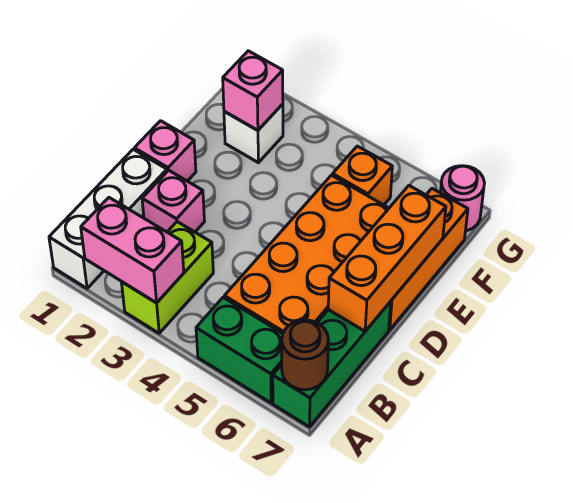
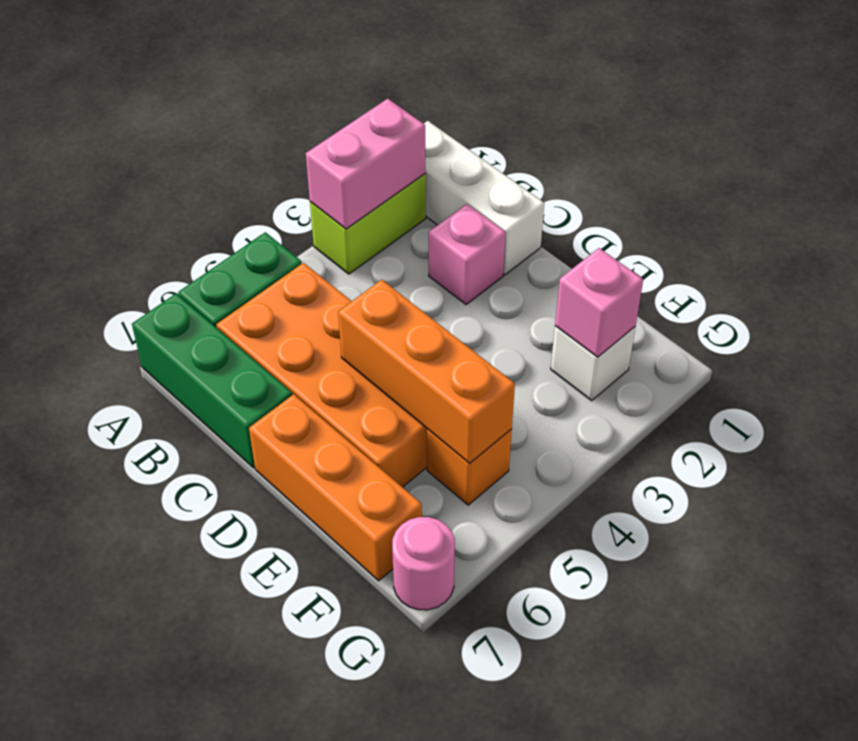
lime 1x2 brick [122,222,213,333] -> lime 1x2 brick turned to [310,174,426,274]
brown 1x1 round brick [282,320,328,390] -> none
orange 1x3 brick [328,186,446,331] -> orange 1x3 brick moved to [338,280,515,463]
pink 1x1 brick [134,121,196,181] -> none

